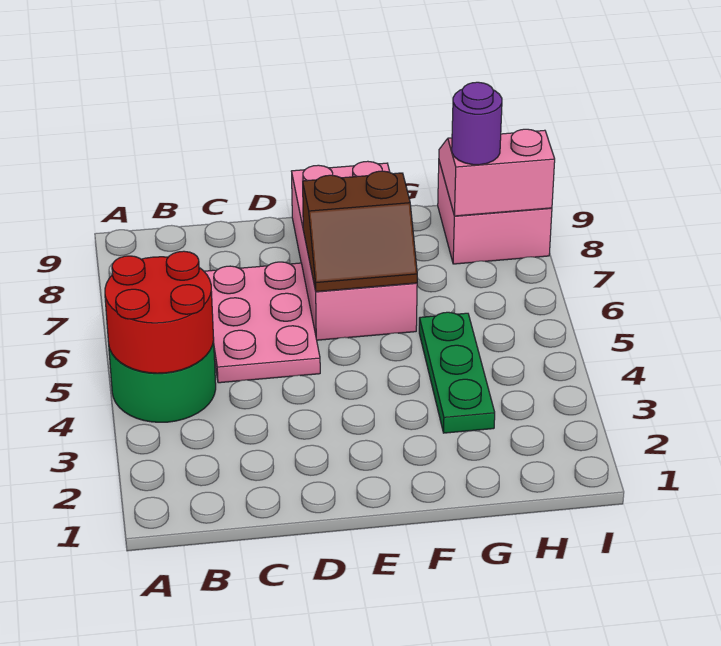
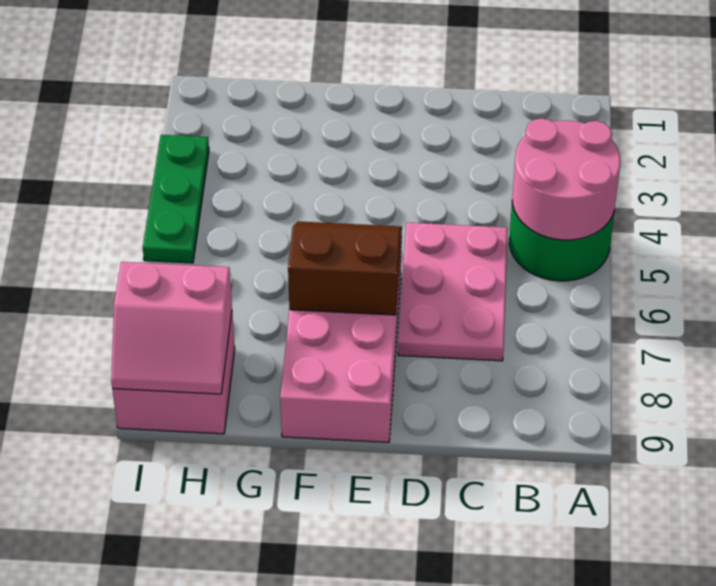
red 2x2 round brick [105,251,214,373] -> pink 2x2 round brick [512,118,621,240]
green 1x3 plate [419,312,495,433] -> green 1x3 plate moved to [143,135,209,263]
purple 1x1 round brick [452,82,502,165] -> none

